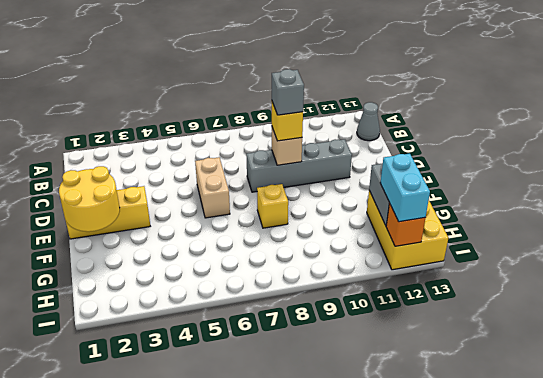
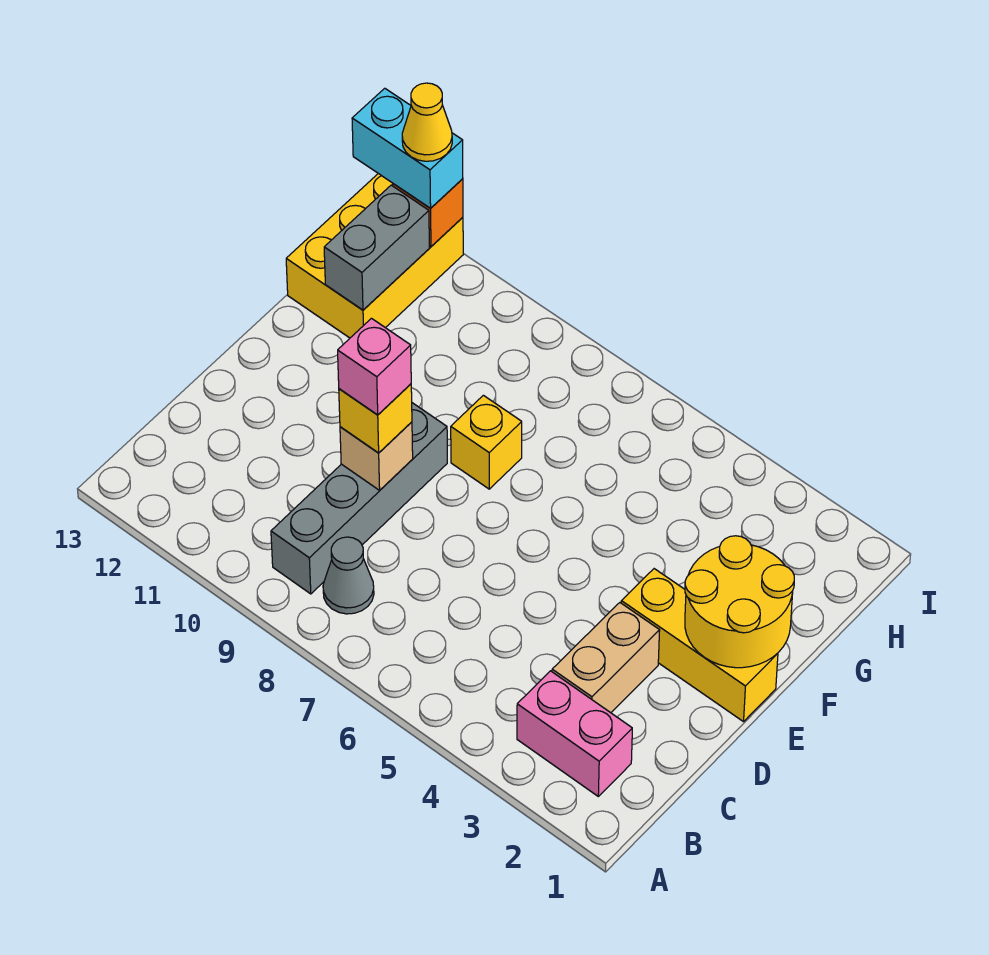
none -> pink 1x2 brick [517,671,632,796]
grey 1x1 cone [357,102,380,141] -> grey 1x1 cone moved to [323,537,374,614]
tan 1x2 brick [195,157,230,218] -> tan 1x2 brick moved to [552,603,660,713]
grey 1x4 brick [246,139,352,192] -> grey 1x4 brick turned to [271,403,447,594]
grey 1x1 brick [272,69,304,115] -> pink 1x1 brick [338,318,411,415]
cyan 1x2 brick [380,154,430,222] -> cyan 1x2 brick turned to [352,88,463,208]
none -> yellow 1x1 cone [402,83,452,161]

